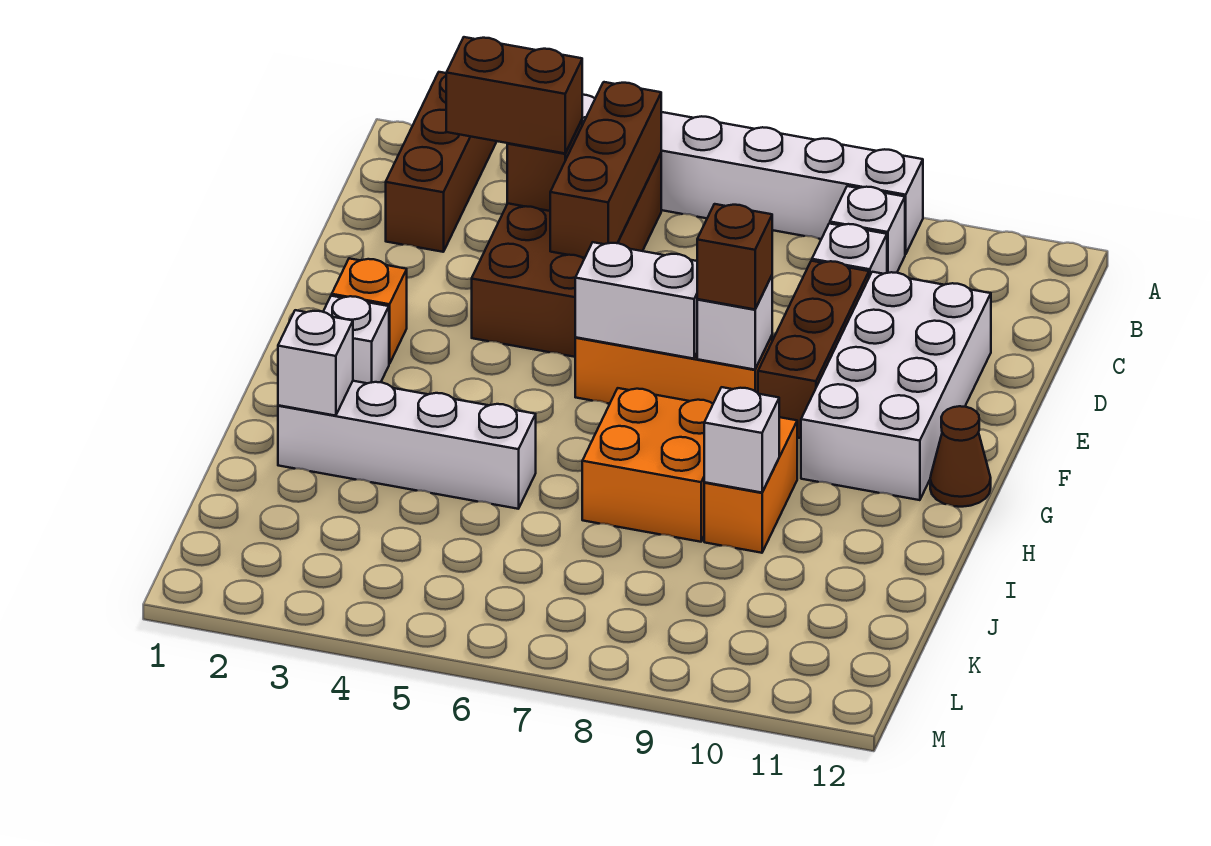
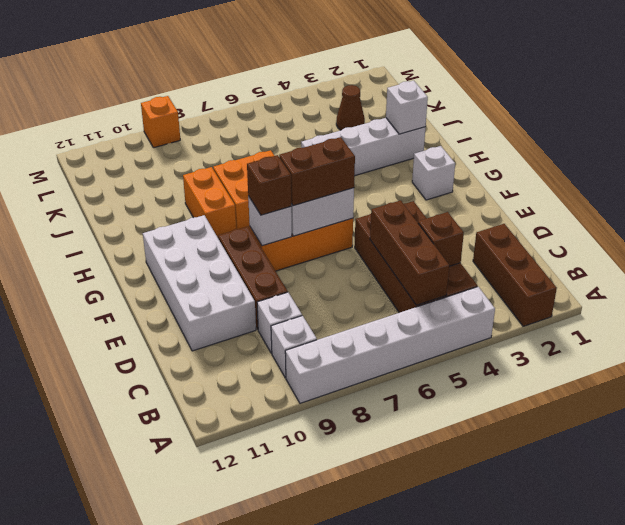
brown 1x2 brick [446,37,582,153] -> brown 1x2 brick moved to [279,137,355,206]
orange 1x1 brick [332,258,407,364] -> orange 1x1 brick moved to [141,96,180,148]
brown 1x1 cone [930,406,991,507] -> brown 1x1 cone moved to [336,85,365,130]
white 1x1 brick [704,387,779,493] -> none

